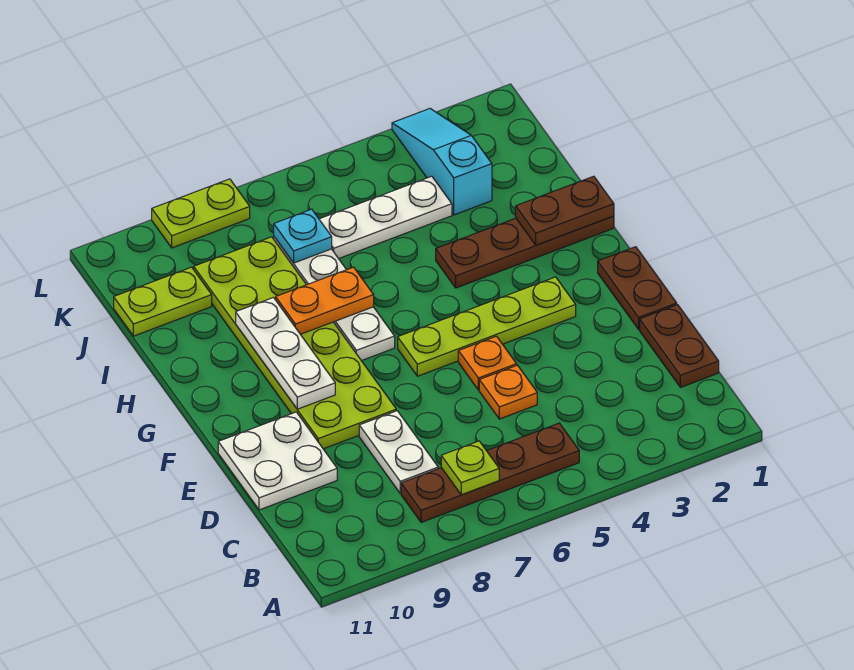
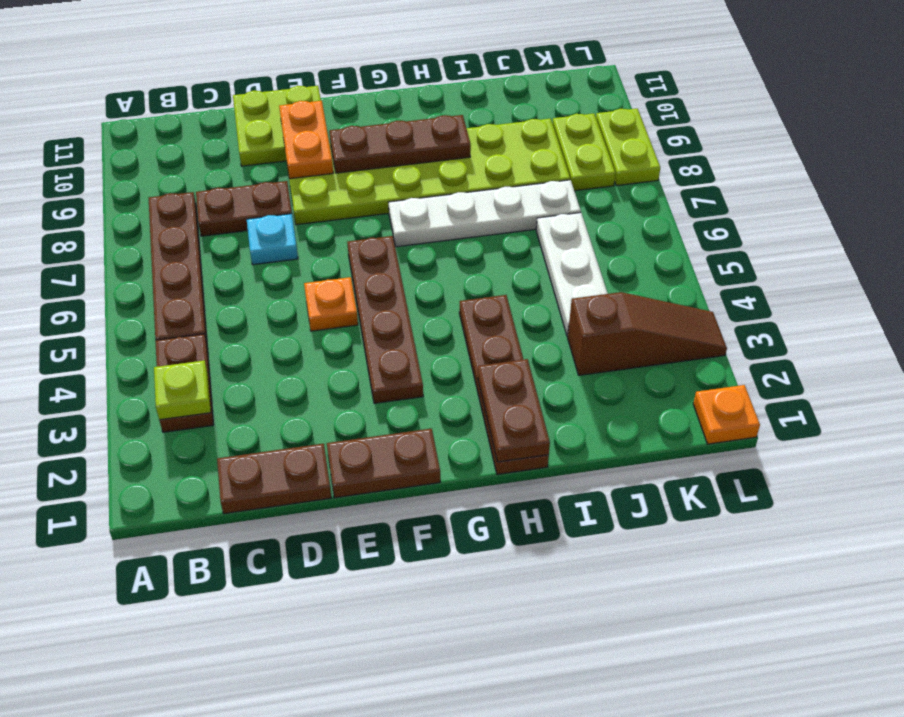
none -> brown 1x2 plate [155,334,214,432]
lime 1x1 plate [441,441,499,495] -> lime 1x1 plate moved to [154,360,211,420]
white 1x2 plate [359,411,438,493] -> brown 1x2 plate [196,181,292,236]
orange 1x1 plate [479,365,537,419] -> orange 1x1 plate moved to [693,385,760,444]
white 2x2 plate [218,412,337,510] -> lime 2x2 plate [233,86,321,166]
lime 1x4 plate [398,277,576,376] -> brown 1x4 plate [347,236,423,403]
white 1x3 plate [236,298,335,409] -> brown 1x3 plate [329,115,471,173]
orange 1x2 plate [276,267,374,334] -> orange 1x2 plate moved to [279,101,333,179]
cyan 1x3 slope [392,109,492,215] -> brown 1x3 slope [568,292,727,375]
cyan 1x1 plate [274,209,332,263] -> cyan 1x1 plate moved to [247,214,298,265]
lime 1x2 plate [114,267,212,336] -> lime 1x2 plate moved to [553,114,615,191]

